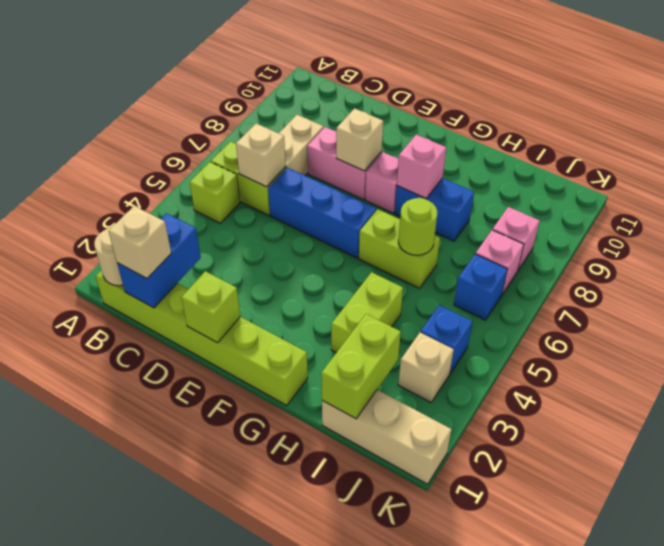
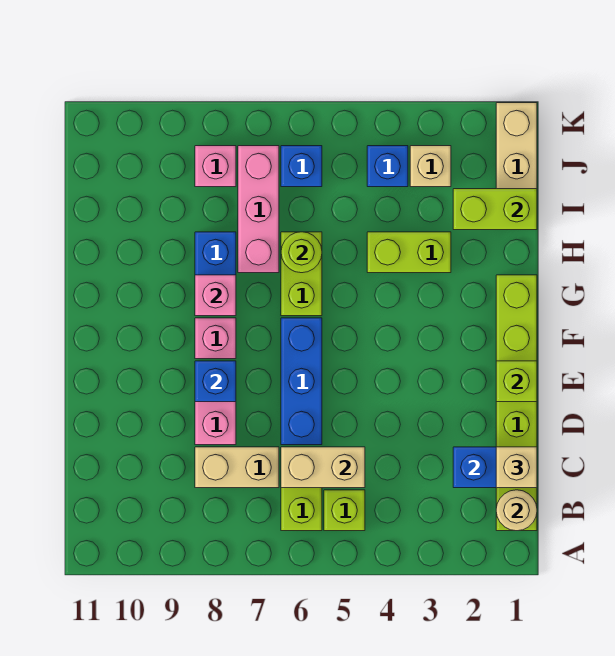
tan 1x1 brick [236,124,286,187] -> tan 1x2 brick [281,447,365,488]
tan 1x1 brick [336,108,383,171] -> blue 1x1 brick [195,361,236,402]
pink 1x1 brick [476,230,524,294] -> pink 1x3 brick [238,146,279,273]

